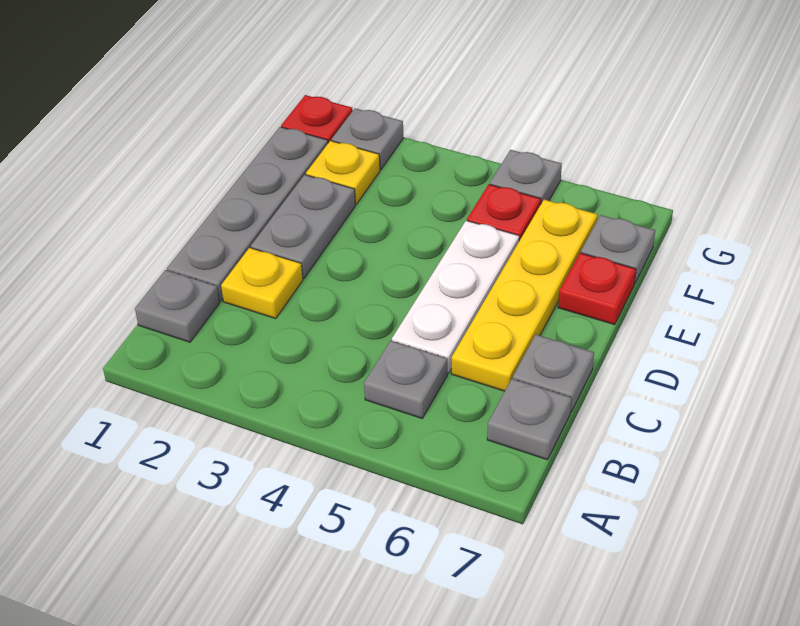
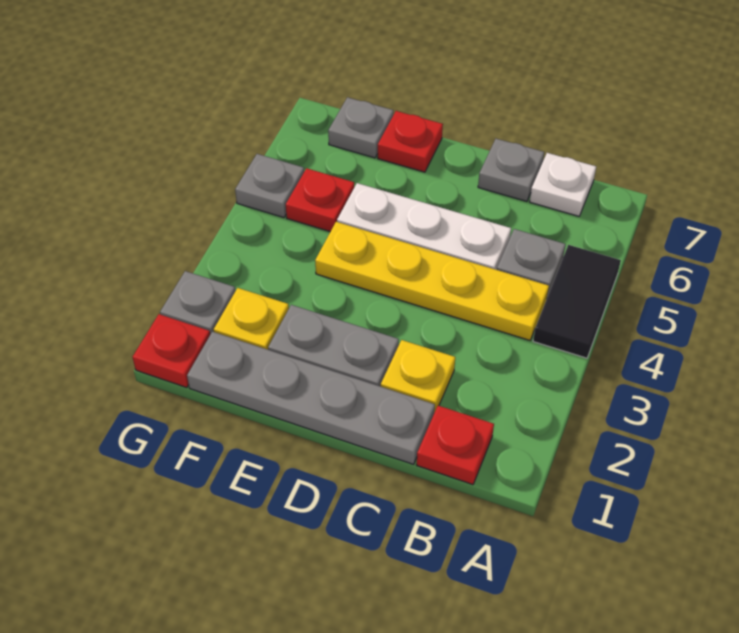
none -> black 1x2 tile [533,245,621,358]
grey 1x1 plate [135,270,219,342] -> red 1x1 plate [417,406,494,485]
grey 1x1 plate [487,379,572,460] -> white 1x1 plate [530,153,596,216]
yellow 1x4 plate [452,200,598,391] -> yellow 1x4 plate moved to [315,222,549,340]

